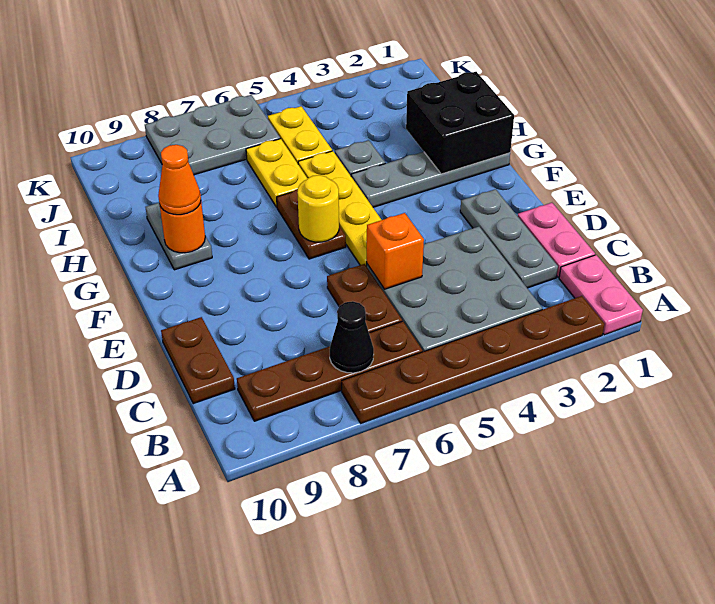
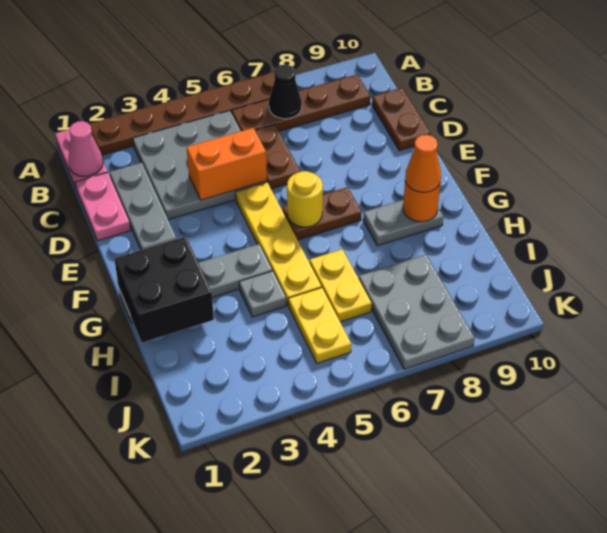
none -> pink 1x1 cone [68,121,103,176]
orange 1x1 brick [367,213,424,289] -> orange 1x2 brick [187,128,267,200]
brown 1x2 plate [277,189,346,259] -> brown 1x2 plate turned to [282,187,361,240]
grey 1x2 plate [146,203,212,270] -> grey 1x2 plate turned to [363,200,443,246]
grey 2x3 plate [145,95,280,175] -> grey 2x3 plate turned to [359,255,474,369]

